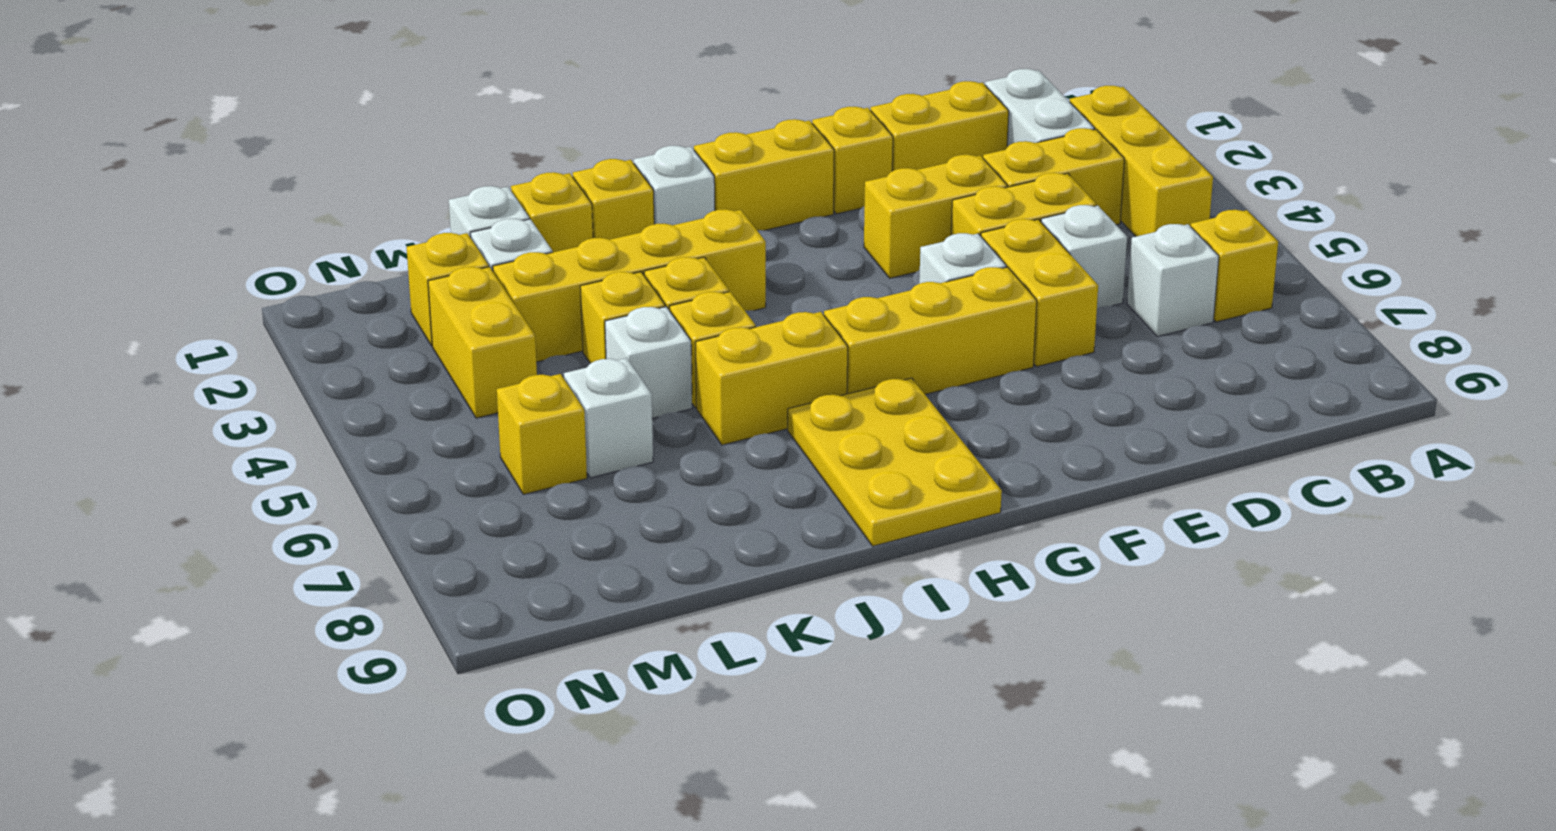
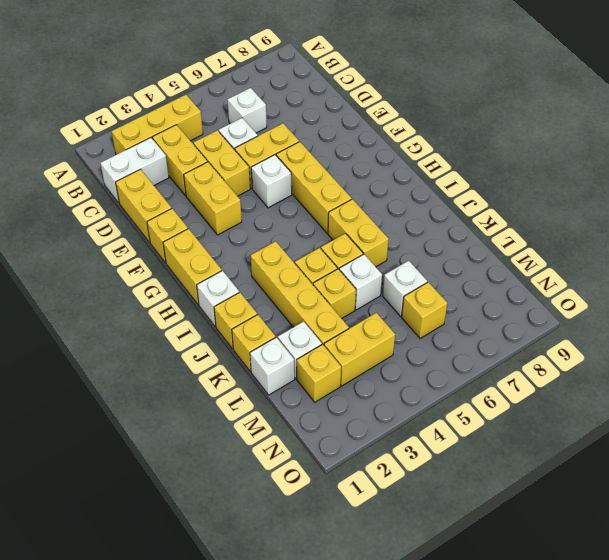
yellow 1x1 brick [1191,210,1278,322] -> none
yellow 2x3 plate [788,378,1002,546] -> none

